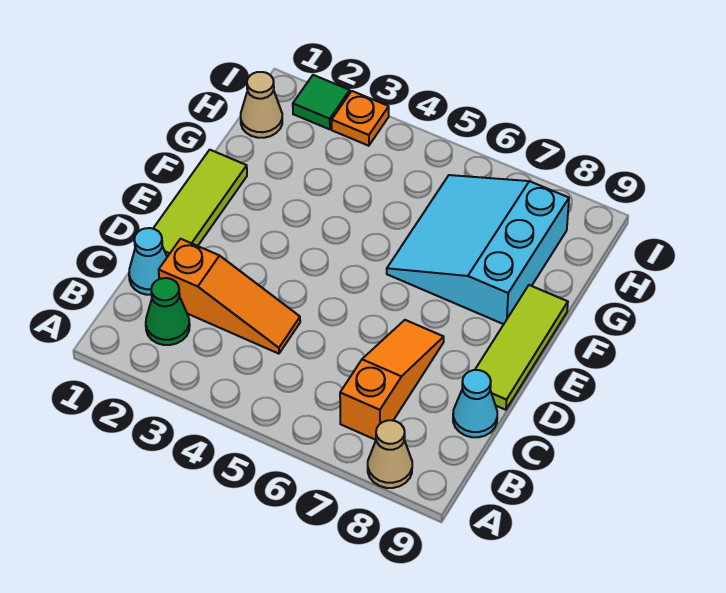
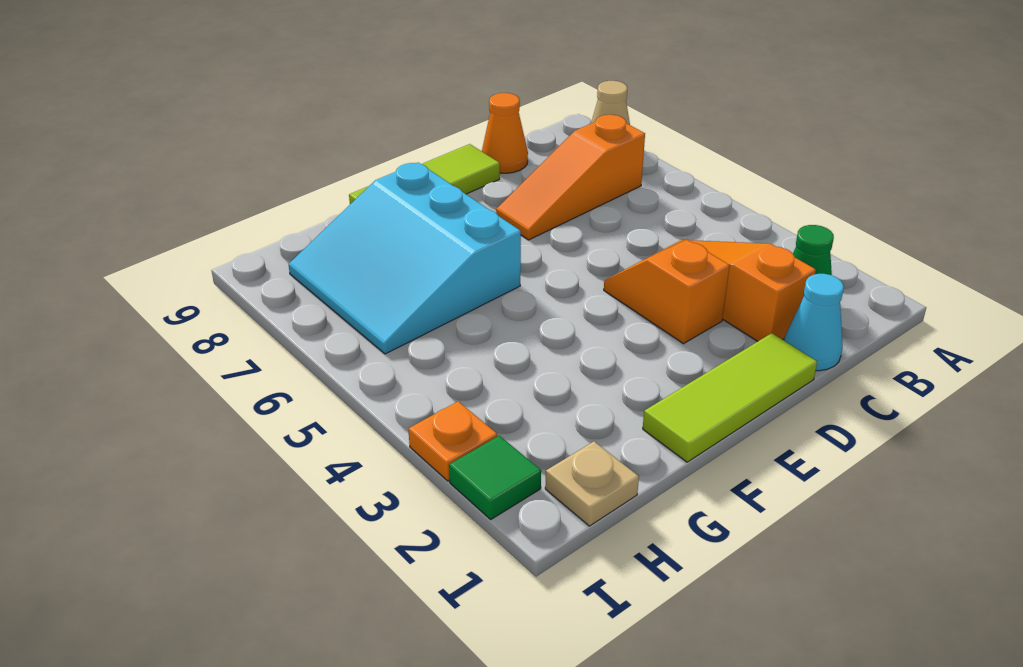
cyan 1x1 cone [453,370,497,437] -> orange 1x1 cone [482,93,528,173]
none -> orange 1x2 slope [604,240,730,344]
cyan 3x3 slope [387,175,569,324] -> cyan 3x3 slope turned to [289,163,521,354]
tan 1x1 cone [241,72,282,138] -> tan 1x1 plate [545,441,639,526]

